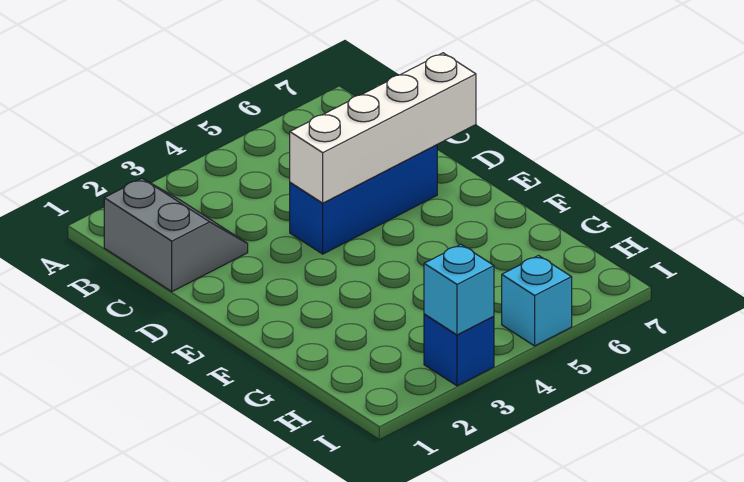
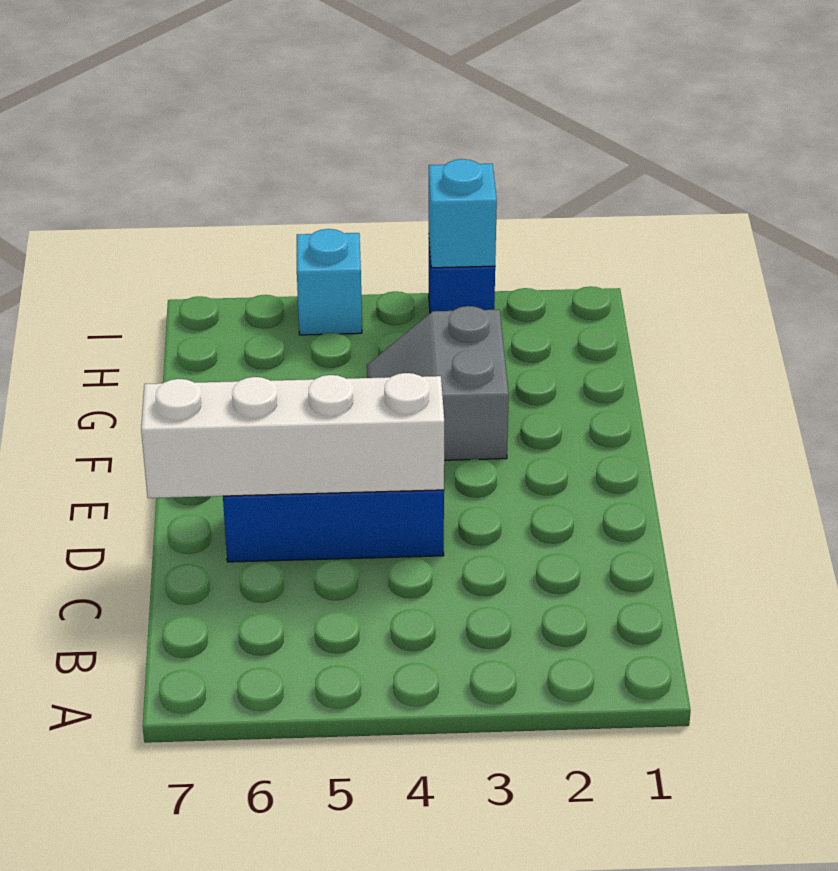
grey 2x2 slope [104,179,248,291] -> grey 2x2 slope moved to [367,306,509,460]

